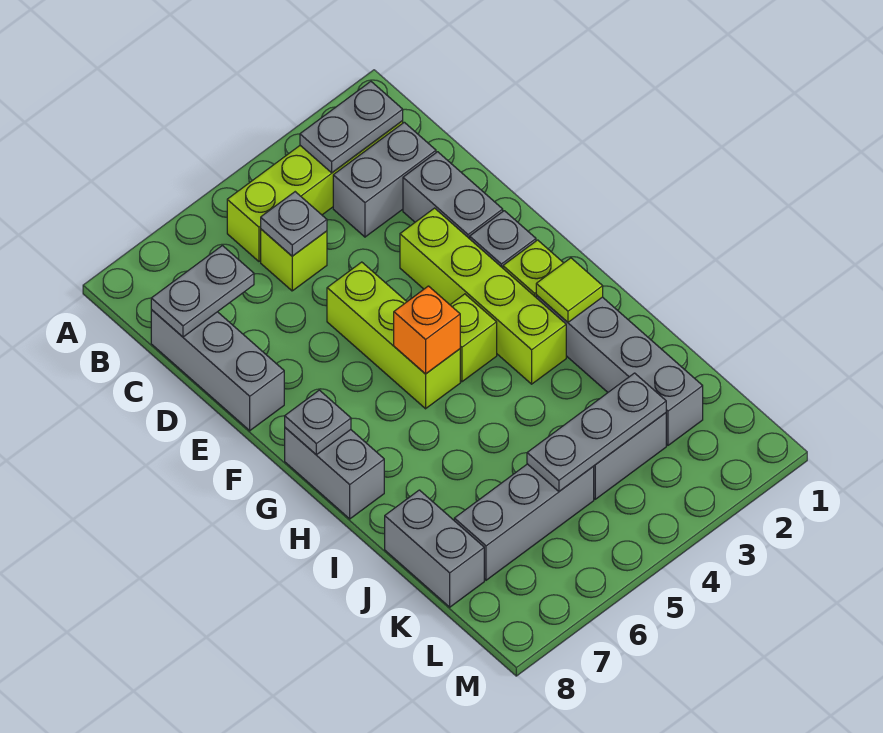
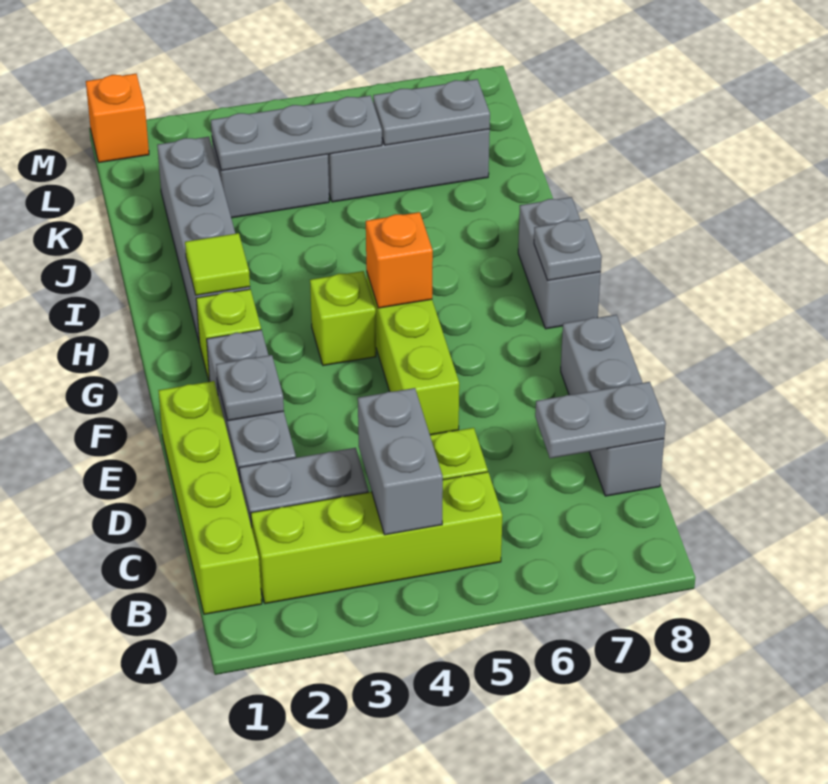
grey 1x2 plate [300,82,403,173] -> grey 1x2 plate moved to [373,79,490,145]
grey 1x1 plate [261,192,327,256] -> grey 1x1 plate moved to [216,355,284,421]
lime 1x4 brick [400,208,566,384] -> lime 1x4 brick moved to [158,381,262,614]
grey 1x2 brick [385,490,484,607] -> grey 1x2 brick moved to [358,388,443,535]
none -> orange 1x1 brick [86,74,149,162]

